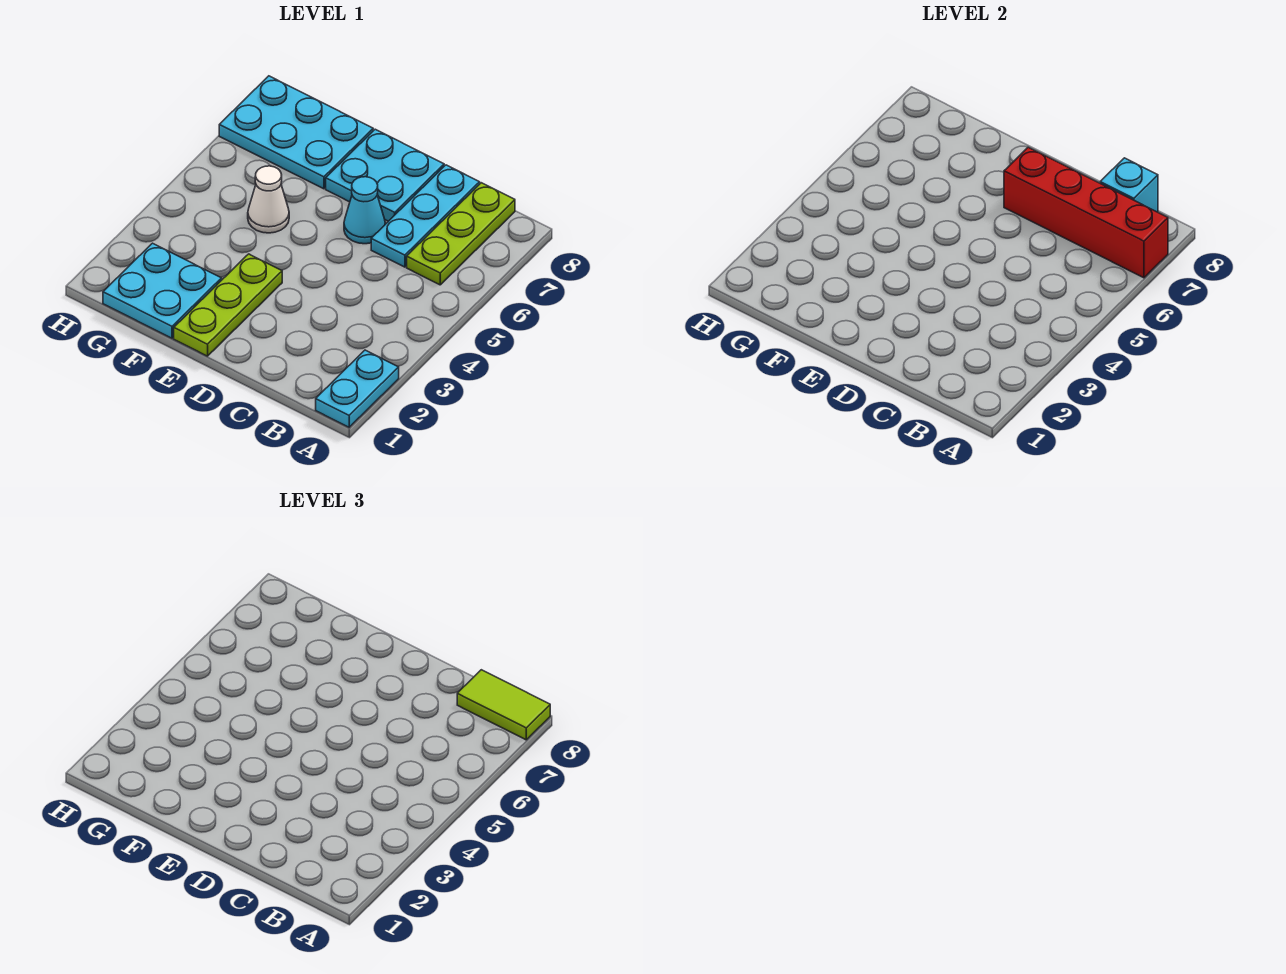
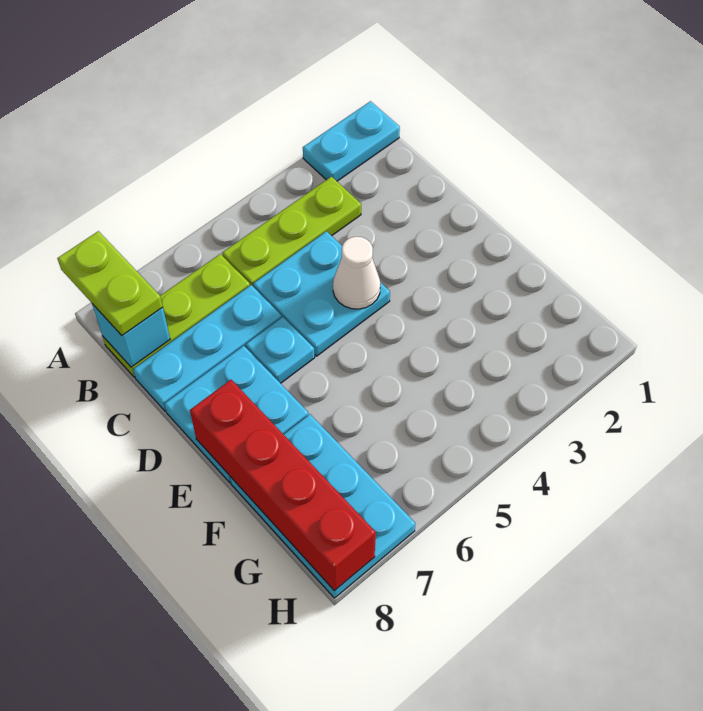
red 1x4 brick [1004,147,1168,278] -> red 1x4 brick moved to [190,380,376,591]
lime 1x2 tile [457,670,550,740] -> lime 1x2 plate [57,231,163,335]
cyan 1x1 cone [344,177,385,244] -> cyan 1x1 plate [246,317,315,383]
lime 1x3 plate [174,254,282,356] -> lime 1x3 plate moved to [222,176,361,286]
cyan 2x2 plate [103,243,222,338] -> cyan 2x2 plate moved to [253,231,390,356]
white 1x1 cone [248,166,289,233] -> white 1x1 cone moved to [333,237,380,309]

